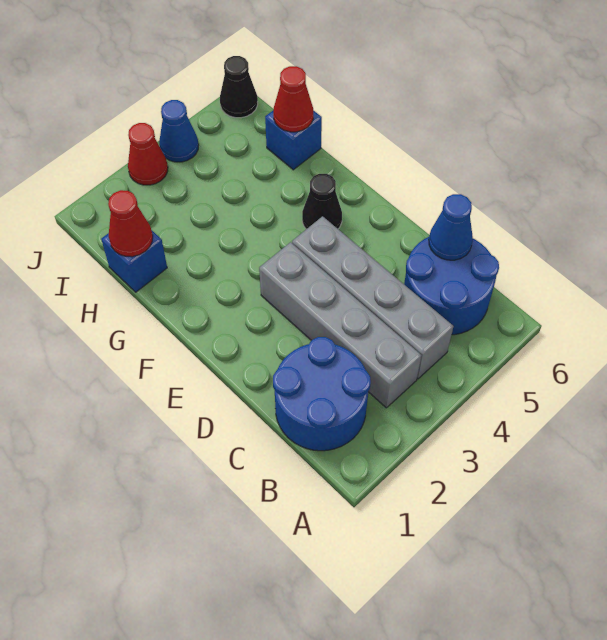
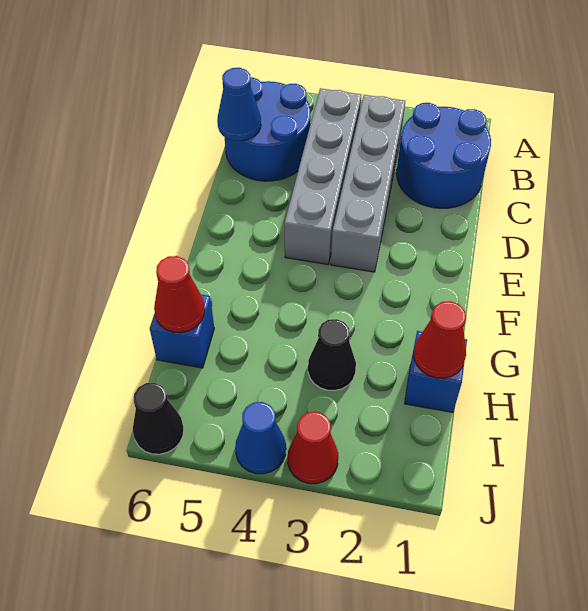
black 1x1 cone [302,174,342,229] -> black 1x1 cone moved to [308,319,356,391]

